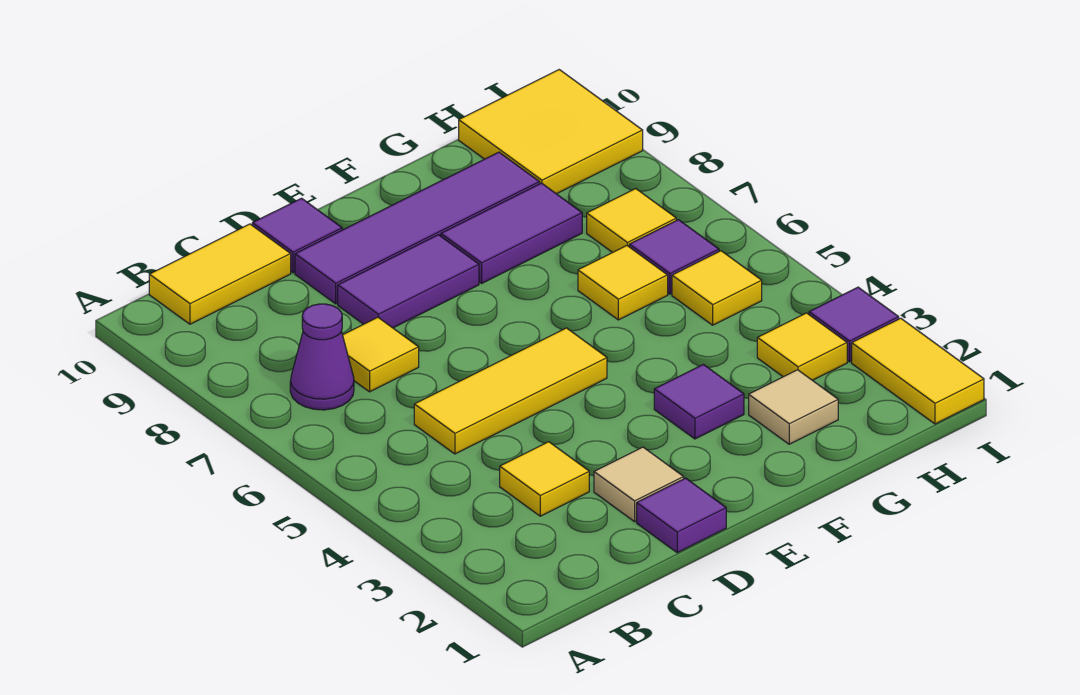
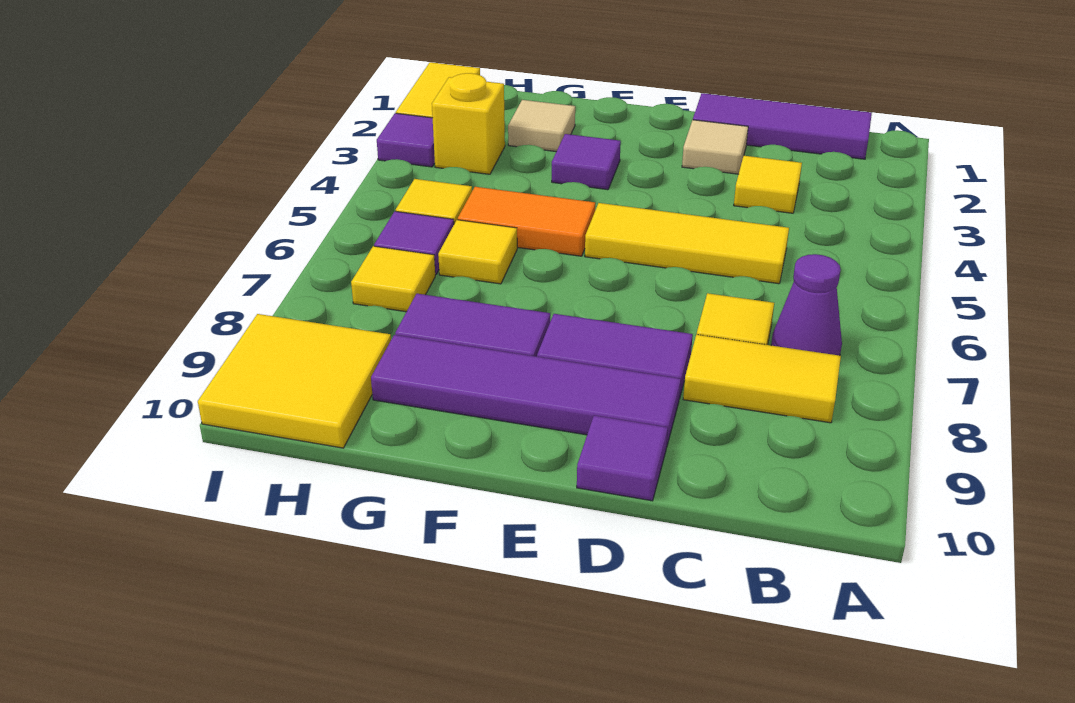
yellow 1x2 tile [149,224,291,324] -> yellow 1x2 tile moved to [683,335,841,423]
purple 1x1 tile [637,478,726,553] -> purple 1x3 tile [693,93,872,159]
none -> orange 1x2 tile [458,187,595,256]
yellow 1x1 tile [757,313,847,380] -> yellow 1x1 brick [432,73,505,174]

